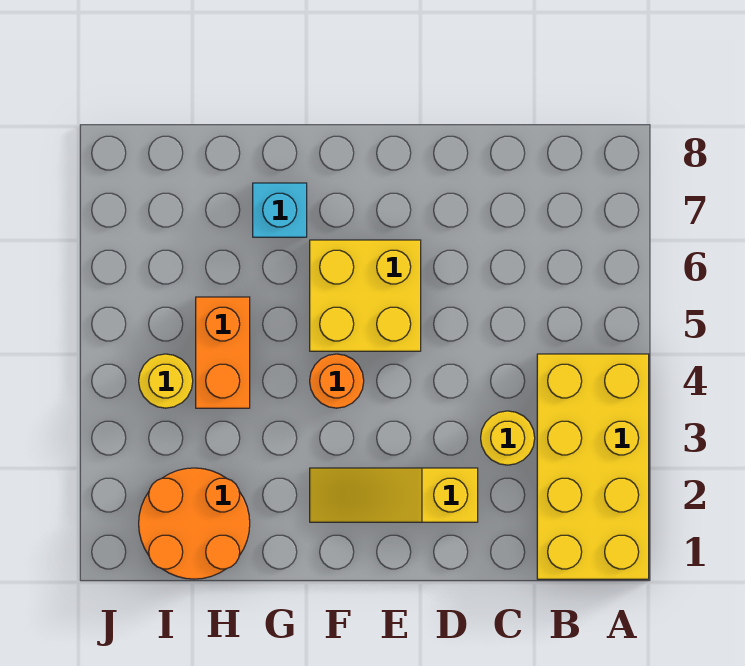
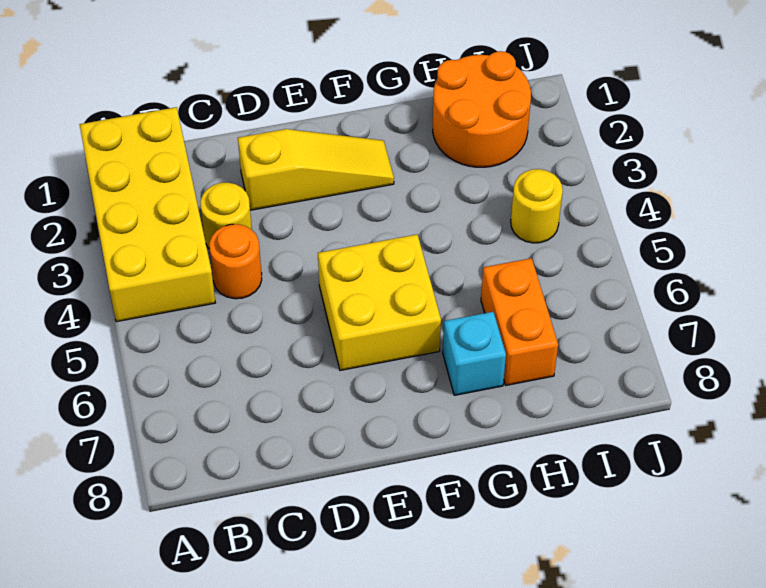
orange 1x1 round brick [310,354,364,408] -> orange 1x1 round brick moved to [209,224,262,299]
orange 1x2 brick [196,297,250,408] -> orange 1x2 brick moved to [481,258,558,385]

